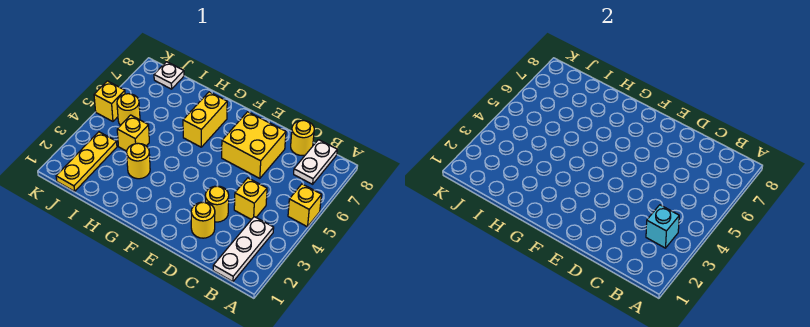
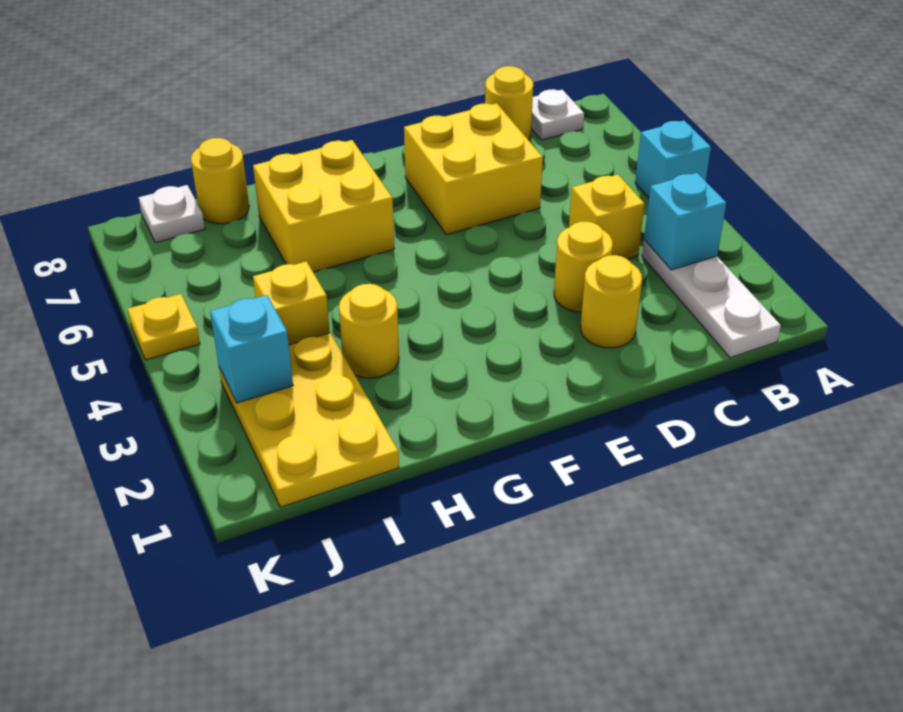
yellow 1x1 brick [288,184,322,227] -> cyan 1x1 brick [635,121,711,198]
white 1x2 plate [294,140,337,184] -> white 1x1 plate [531,89,584,140]
yellow 1x2 brick [183,92,227,147] -> yellow 2x2 brick [253,140,394,272]
yellow 1x3 plate [56,132,117,191] -> yellow 2x3 plate [219,333,399,507]
none -> cyan 1x1 brick [210,295,293,403]
yellow 1x1 round brick [117,94,140,125] -> yellow 1x1 round brick moved to [191,138,249,224]
yellow 1x1 brick [94,81,125,121] -> yellow 1x1 plate [128,294,200,360]

